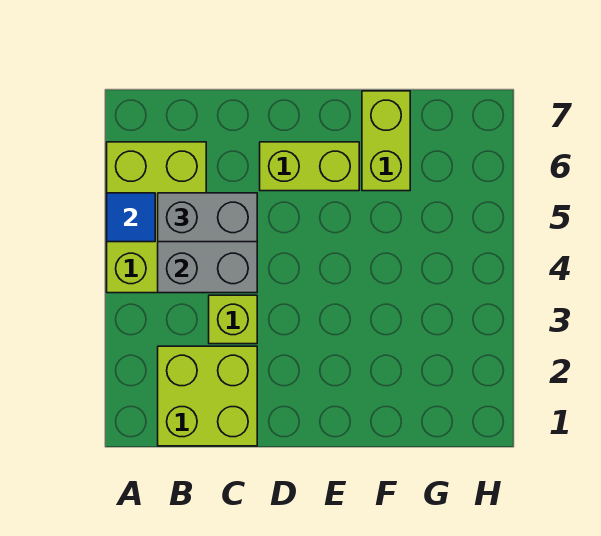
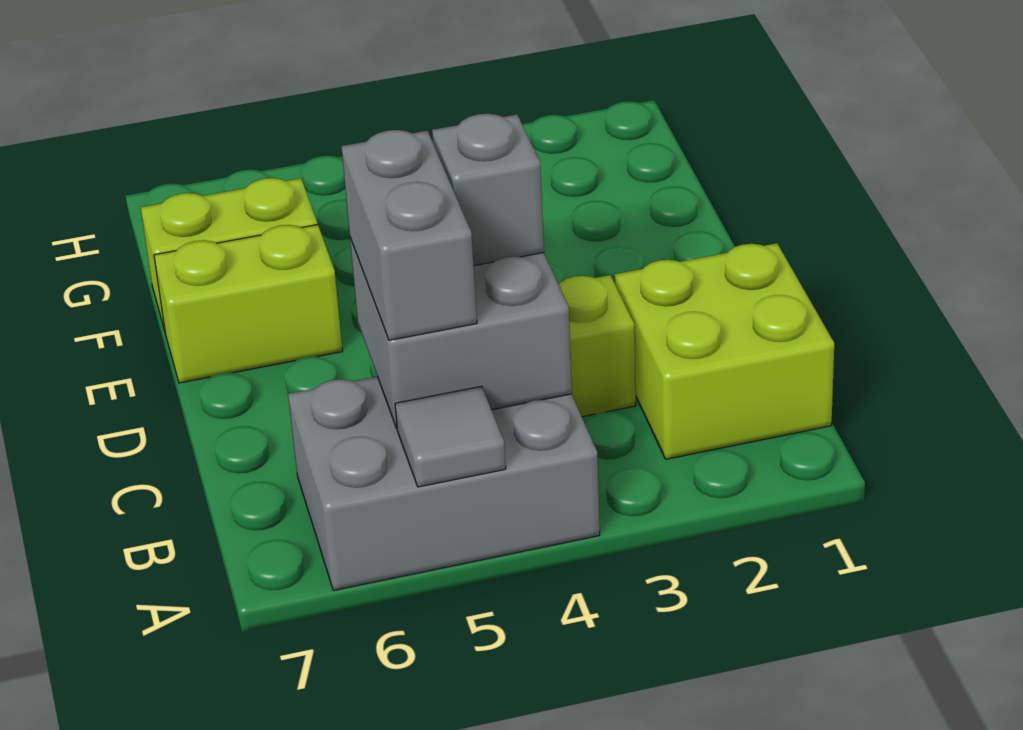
lime 2x3 brick [107,142,206,293] -> grey 2x3 brick [288,376,600,590]
blue 1x1 tile [107,193,155,242] -> grey 1x1 tile [395,386,506,487]
none -> grey 1x1 brick [432,114,544,266]
lime 1x2 brick [260,142,359,191] -> lime 1x2 brick turned to [154,225,343,383]

